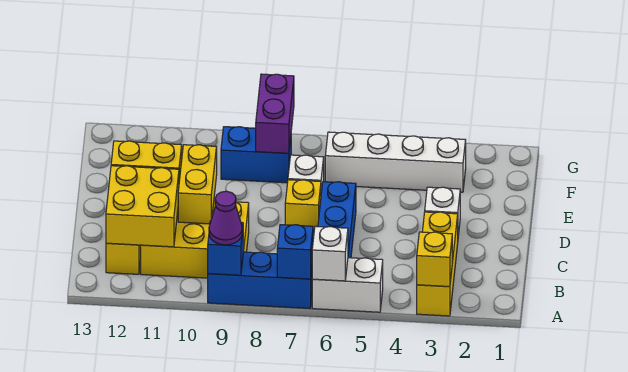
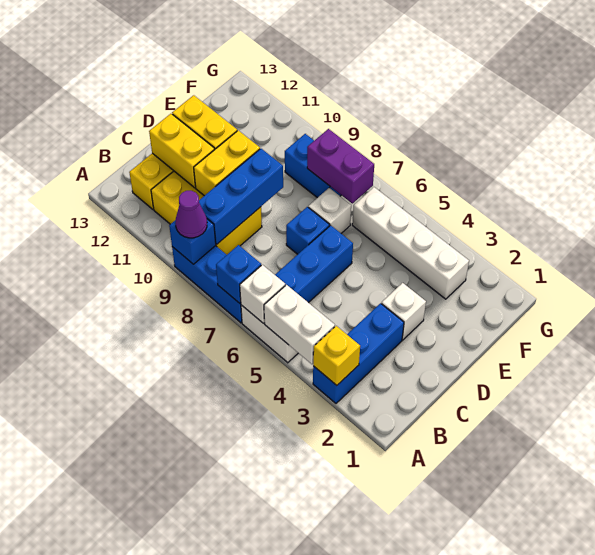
yellow 1x3 brick [417,212,458,316] -> blue 1x3 brick [313,303,404,403]
none -> white 1x2 brick [264,285,335,364]
none -> blue 1x3 brick [199,149,283,244]
yellow 2x2 brick [106,166,179,247] -> yellow 1x2 brick [149,114,215,188]
yellow 1x1 brick [285,180,321,234] -> blue 1x1 brick [286,207,329,254]
purple 1x2 brick [256,74,294,153] -> purple 1x2 brick turned to [307,129,374,203]

